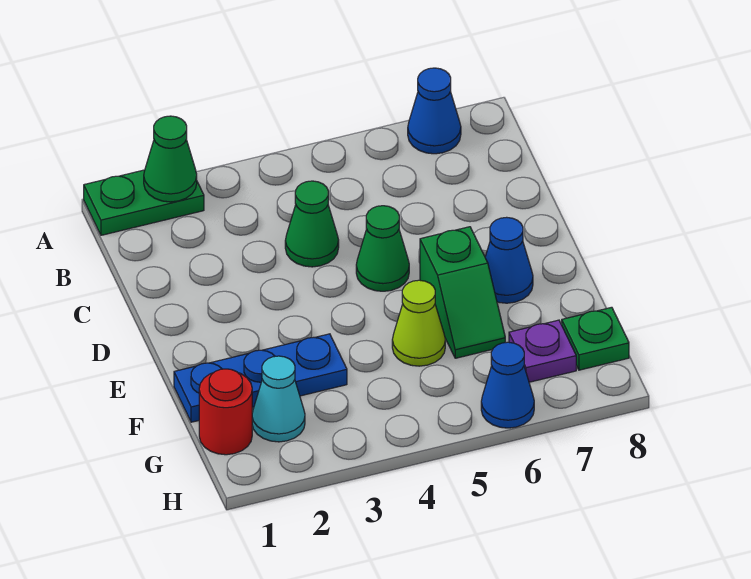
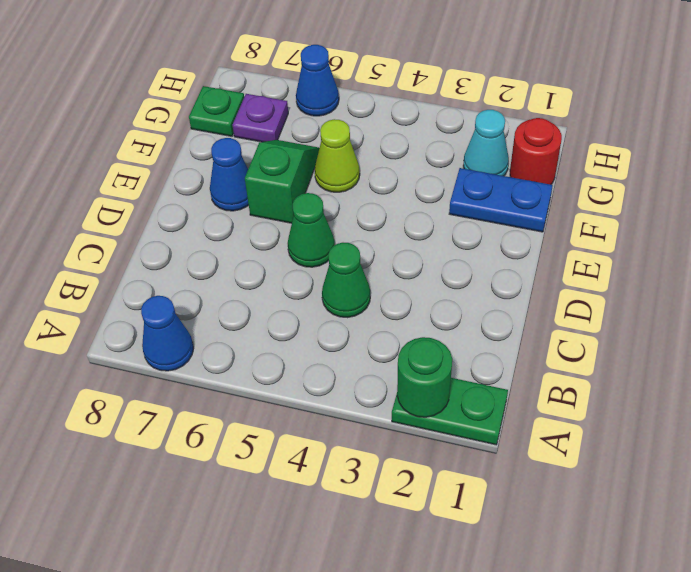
green 1x1 cone [144,116,197,202] -> green 1x1 round brick [397,337,452,417]
blue 1x3 plate [174,334,347,422] -> blue 1x2 plate [449,168,553,232]

